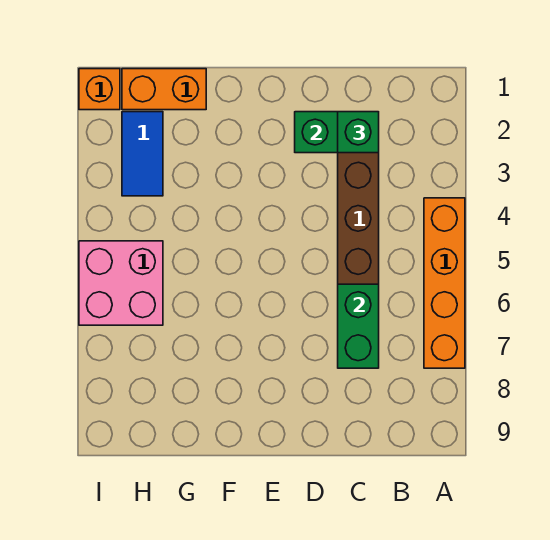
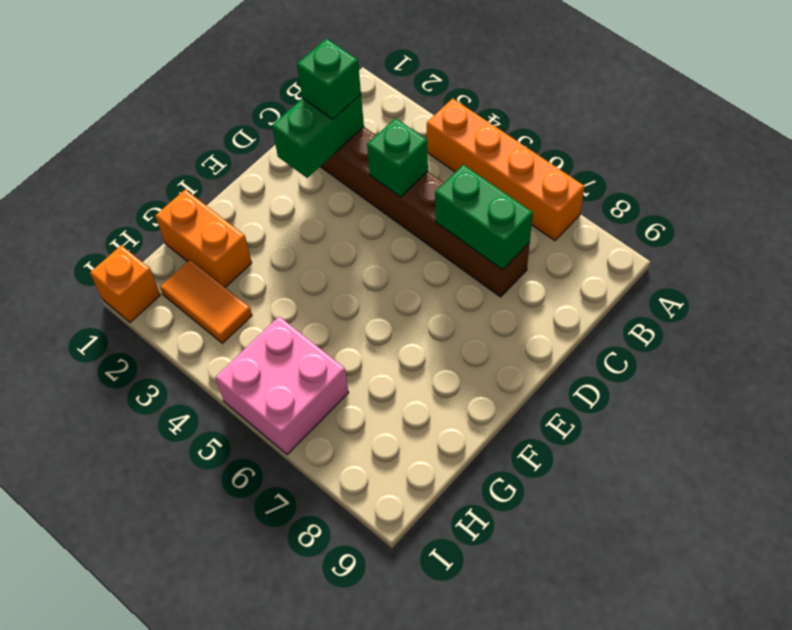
none -> green 1x1 brick [367,118,428,197]
orange 1x2 brick [122,69,206,110] -> orange 1x2 brick turned to [155,190,252,287]
blue 1x2 tile [122,112,163,196] -> orange 1x2 tile [160,260,252,343]

